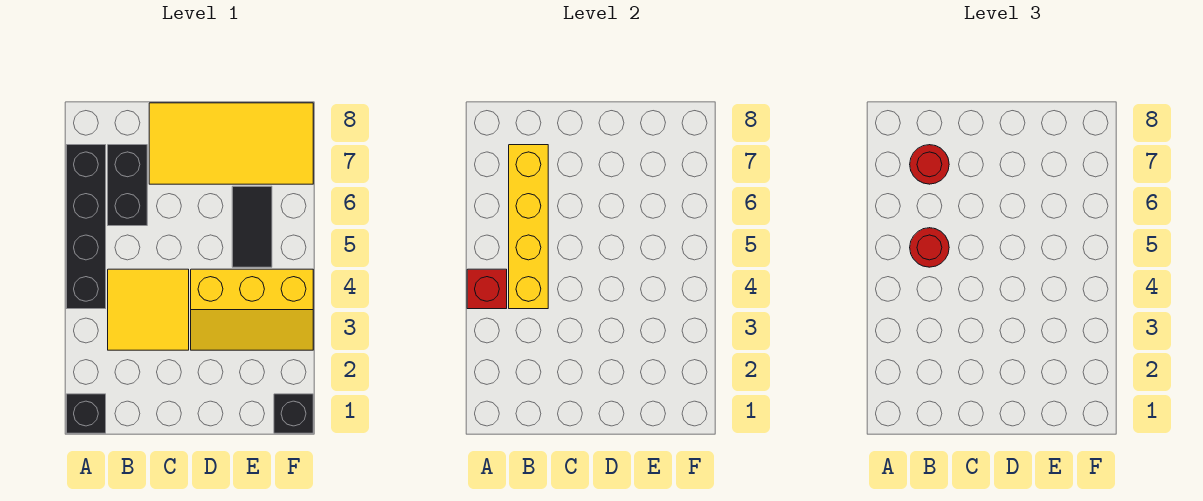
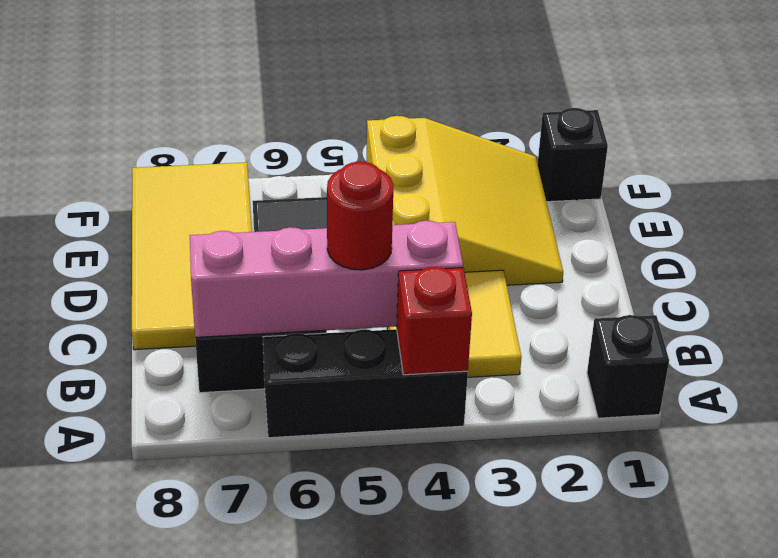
black 1x4 brick [66,145,106,309] -> black 1x3 brick [263,329,468,438]
yellow 1x4 brick [509,145,548,309] -> pink 1x4 brick [190,221,463,337]
red 1x1 round brick [910,145,949,184] -> none
yellow 2x3 slope [191,269,313,350] -> yellow 3x3 slope [367,116,563,285]

